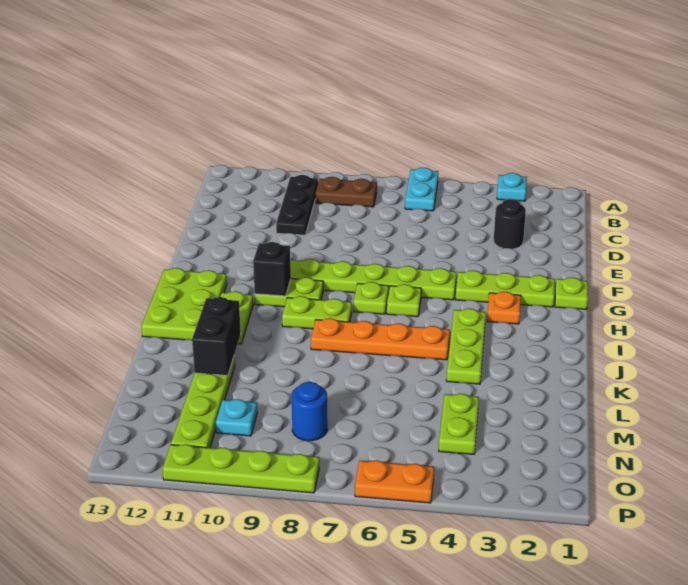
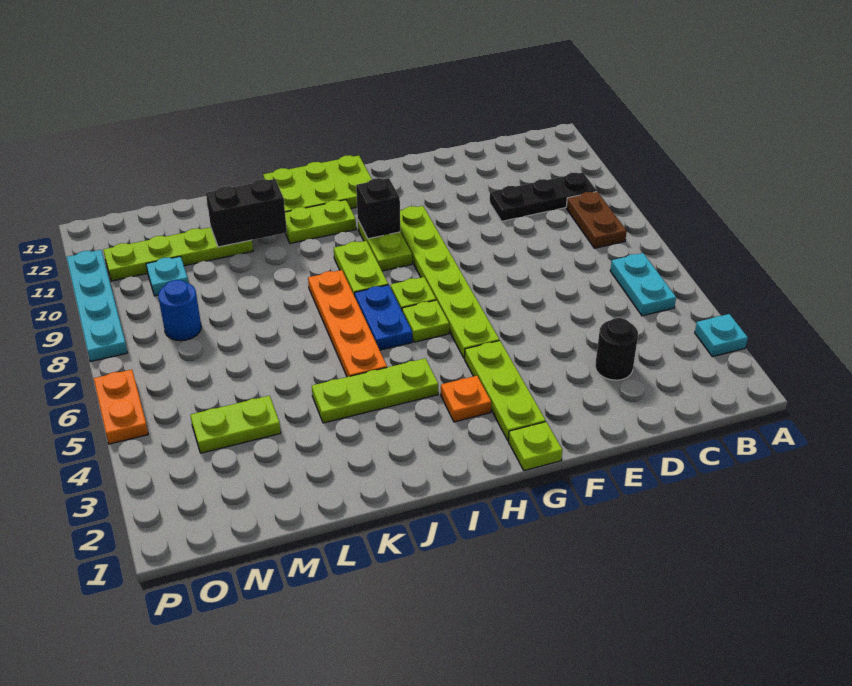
cyan 1x2 plate [405,168,438,211] -> cyan 1x2 plate turned to [610,253,676,316]
none -> blue 1x2 plate [355,285,412,350]
lime 1x4 plate [163,444,319,493] -> cyan 1x4 plate [67,250,127,362]

